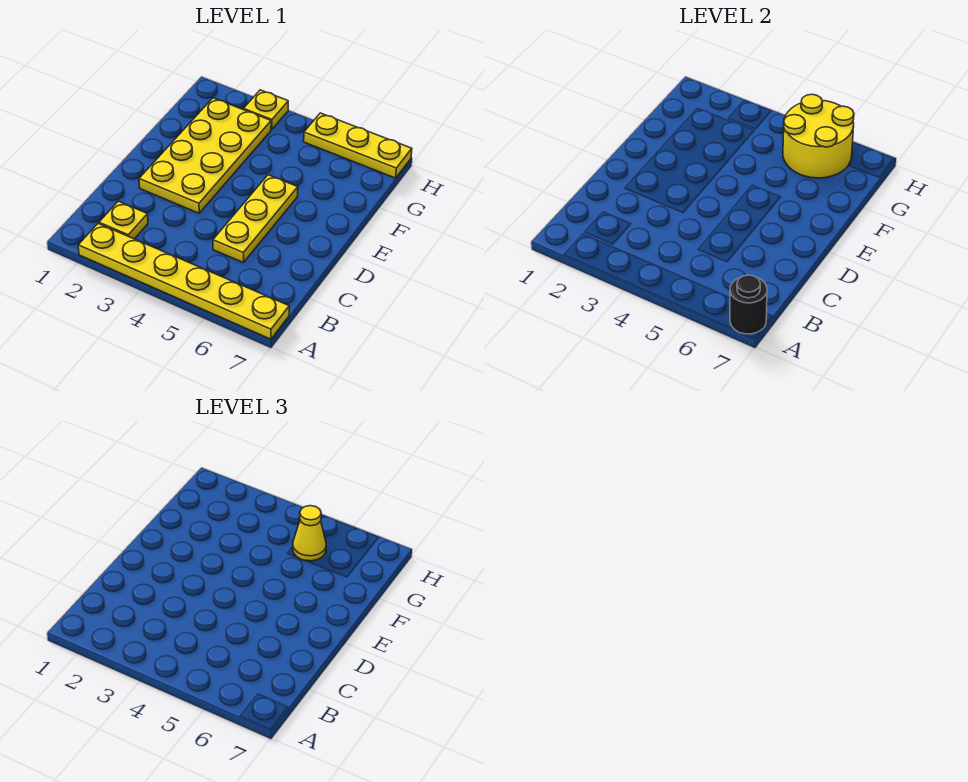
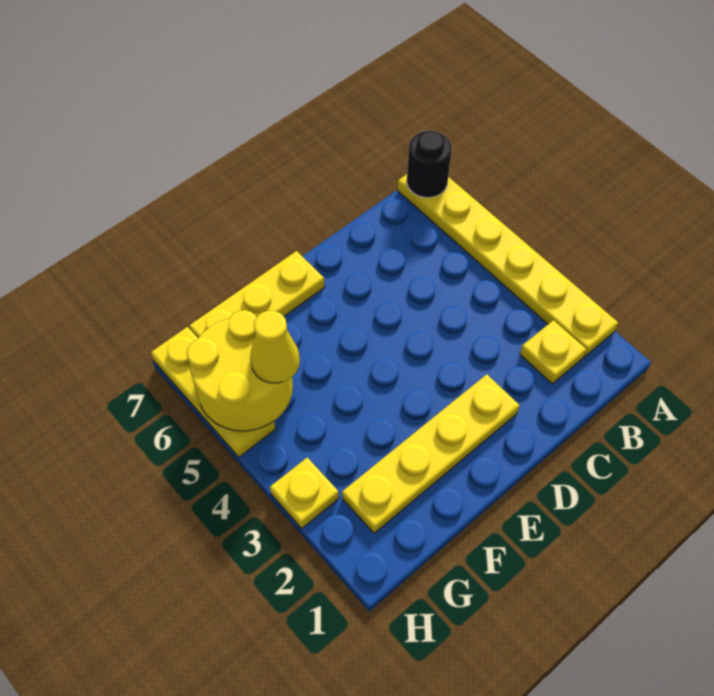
yellow 1x3 plate [213,175,298,263] -> yellow 1x3 plate moved to [189,251,325,338]
yellow 2x4 plate [139,98,271,213] -> yellow 1x4 plate [342,374,520,533]

